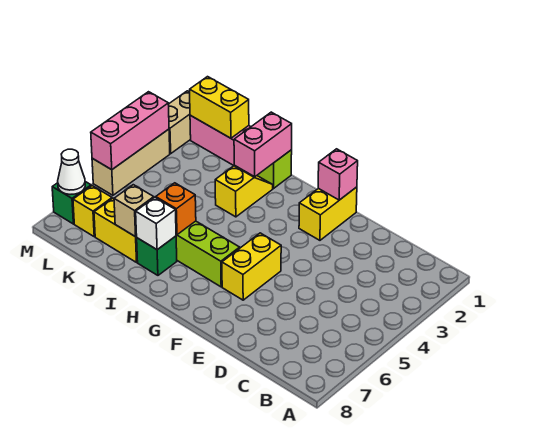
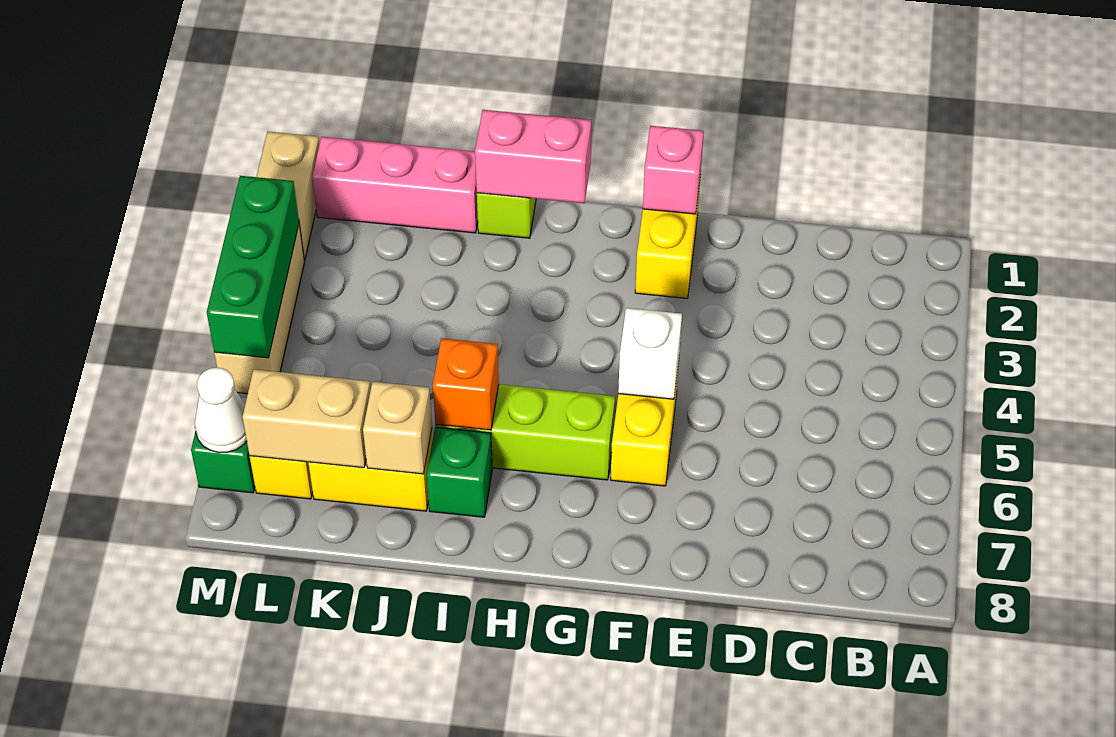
pink 1x2 brick [234,112,292,177] -> pink 1x2 brick turned to [475,110,591,203]
yellow 1x2 slope [215,166,273,217] -> none
white 1x1 brick [136,197,176,250] -> white 1x1 brick moved to [618,308,682,399]
yellow 1x2 brick [190,77,249,138] -> none
none -> tan 1x2 brick [243,369,371,468]
pink 1x3 brick [91,92,169,170] -> green 1x3 brick [207,176,299,358]

